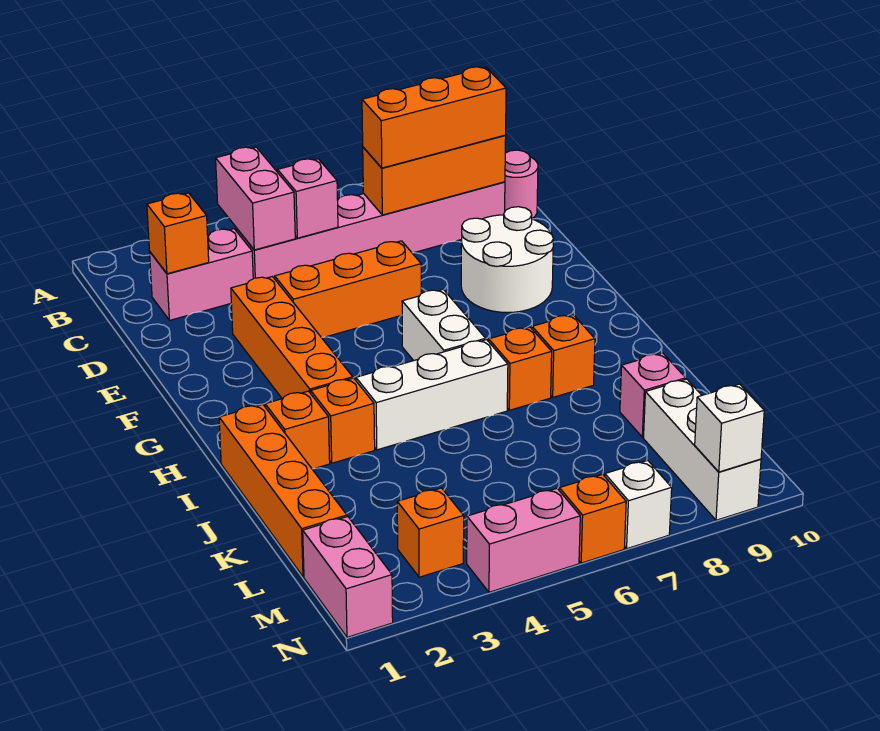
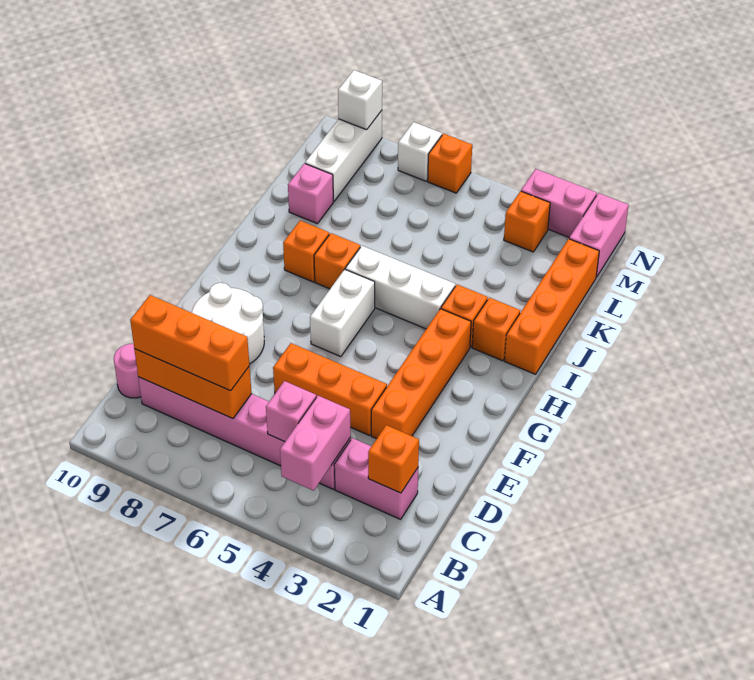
pink 1x2 brick [467,489,580,592] -> pink 1x2 brick moved to [521,169,597,237]

